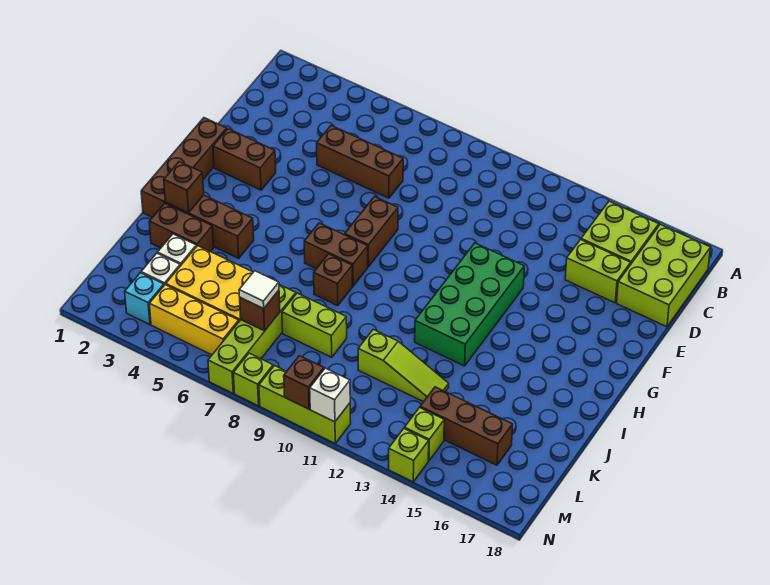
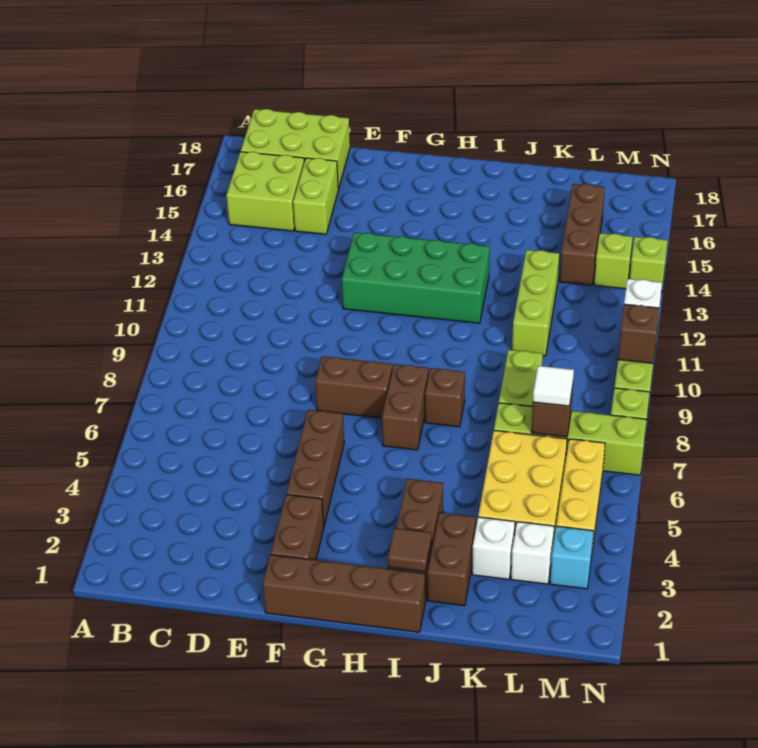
brown 1x3 brick [317,126,403,198] -> brown 1x3 brick moved to [286,410,344,525]
brown 1x1 brick [164,162,204,213] -> brown 1x1 tile [388,528,431,572]
lime 1x3 slope [358,330,449,402] -> lime 1x3 brick [512,250,559,356]

